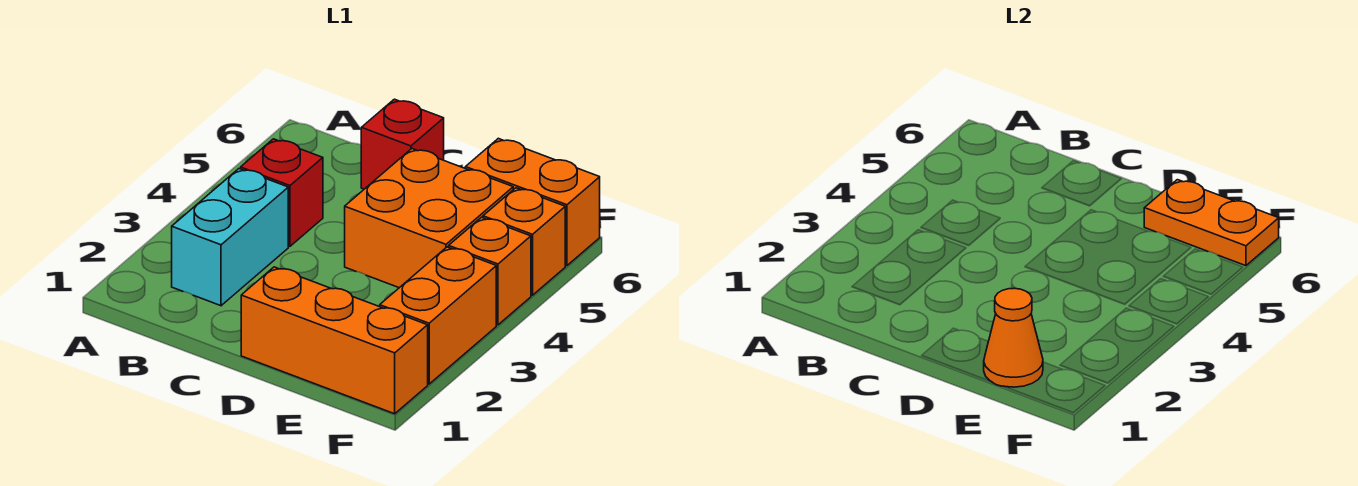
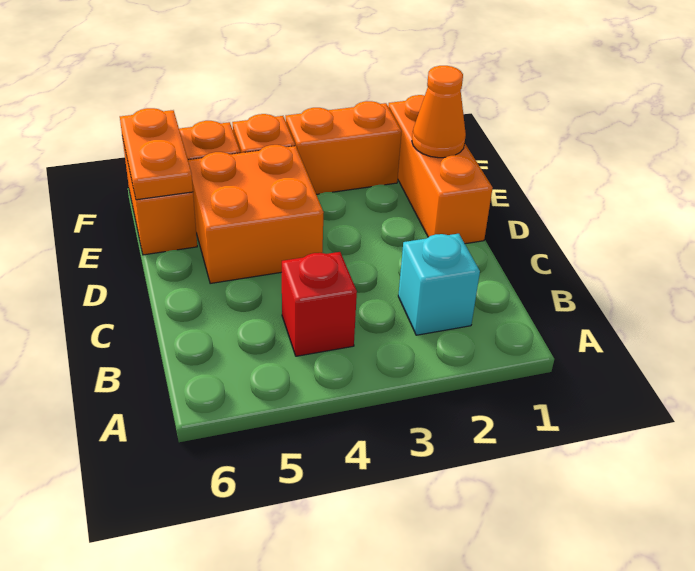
cyan 1x2 brick [172,169,288,306] -> cyan 1x1 brick [398,234,480,335]
red 1x1 brick [361,99,444,189] -> none

